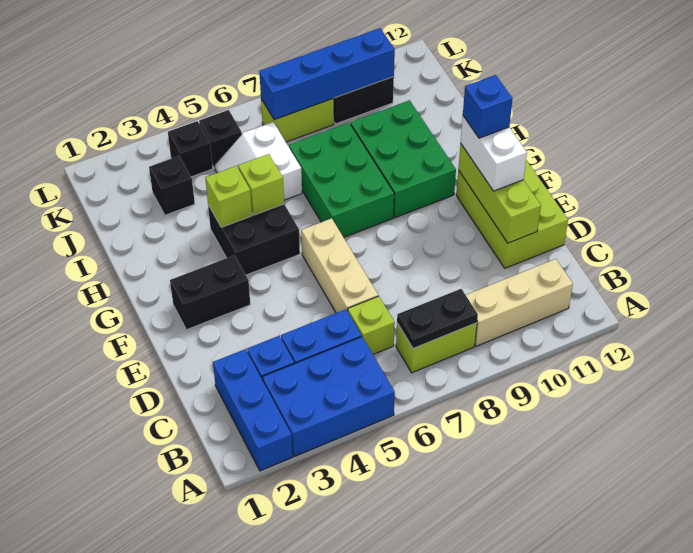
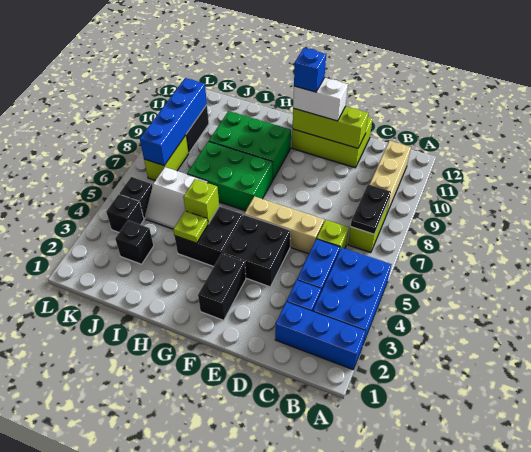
none -> black 2x2 brick [222,215,290,287]
lime 1x1 brick [205,166,252,227] -> lime 1x1 plate [173,211,208,243]

